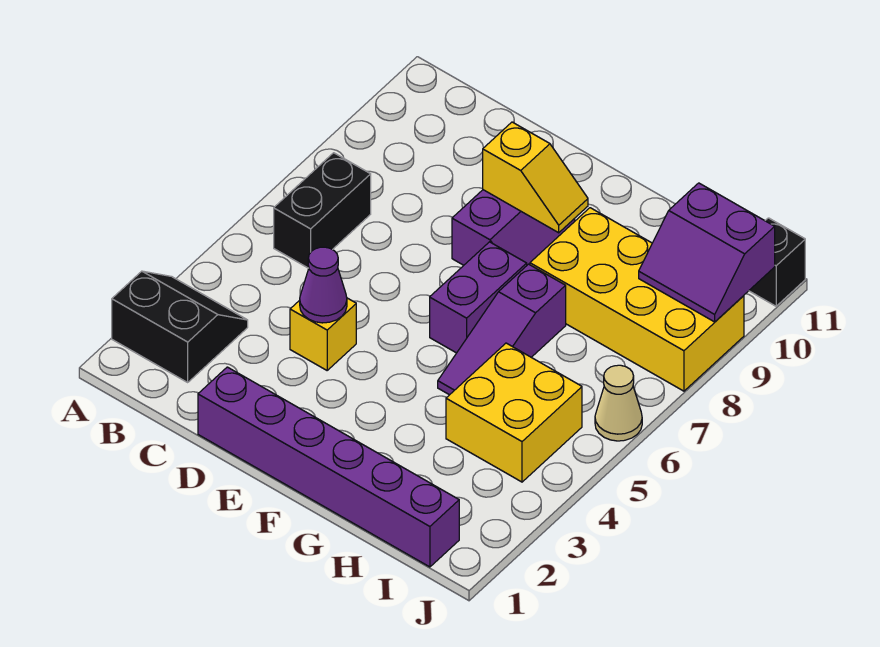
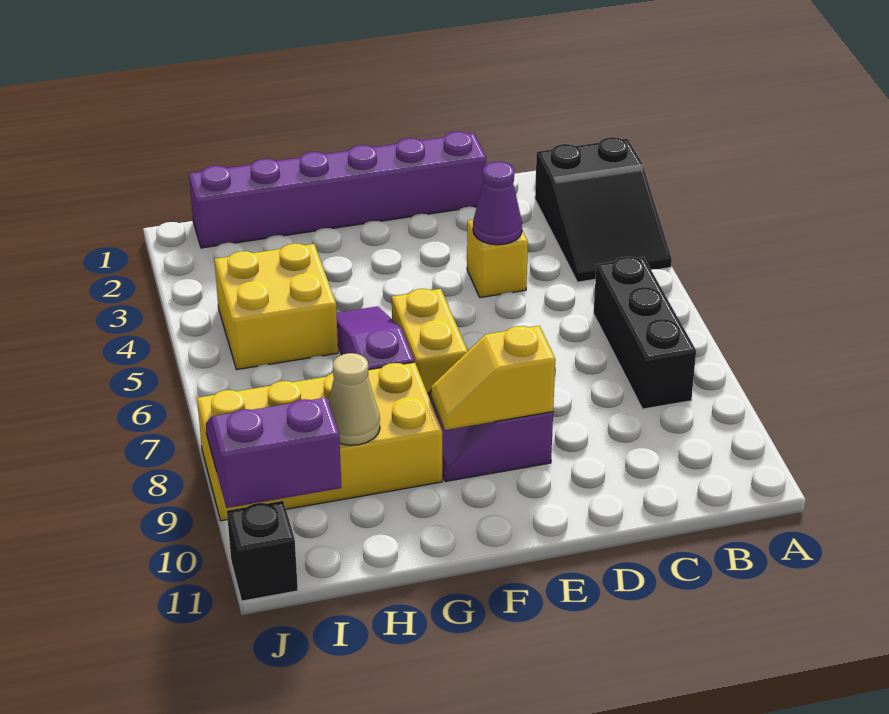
black 2x2 slope [112,271,248,382] -> black 2x3 slope [535,137,672,282]
black 1x2 brick [274,153,371,268] -> black 1x3 brick [594,257,696,409]
purple 1x2 brick [430,242,527,353] -> yellow 1x2 brick [392,289,468,394]
tan 1x1 cone [595,365,642,441] -> tan 1x1 cone moved to [328,353,380,445]

